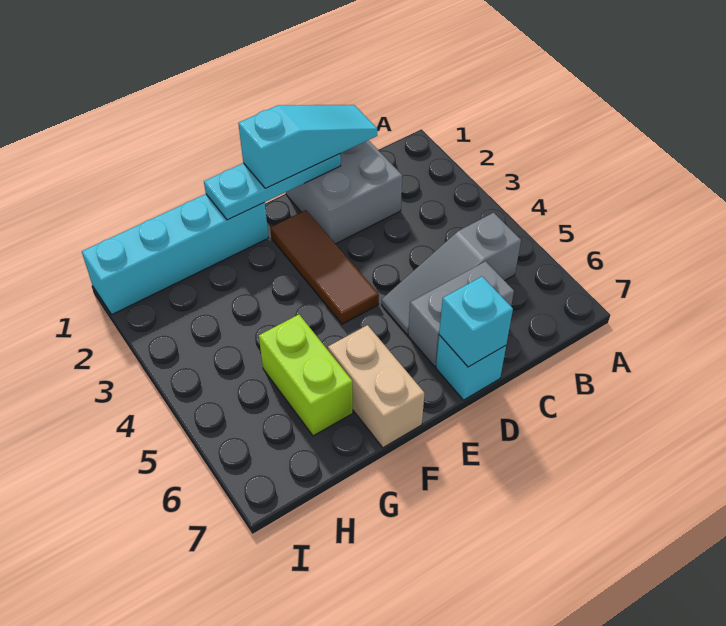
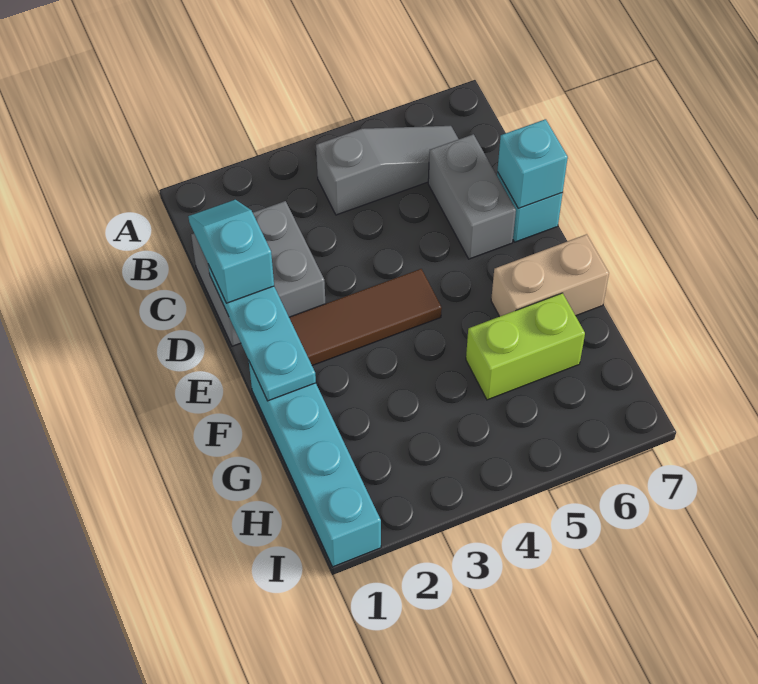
grey 1x3 slope [382,213,521,334] -> grey 1x3 slope turned to [316,126,458,215]
cyan 1x3 slope [238,105,377,188] -> cyan 1x2 slope [188,200,274,303]

